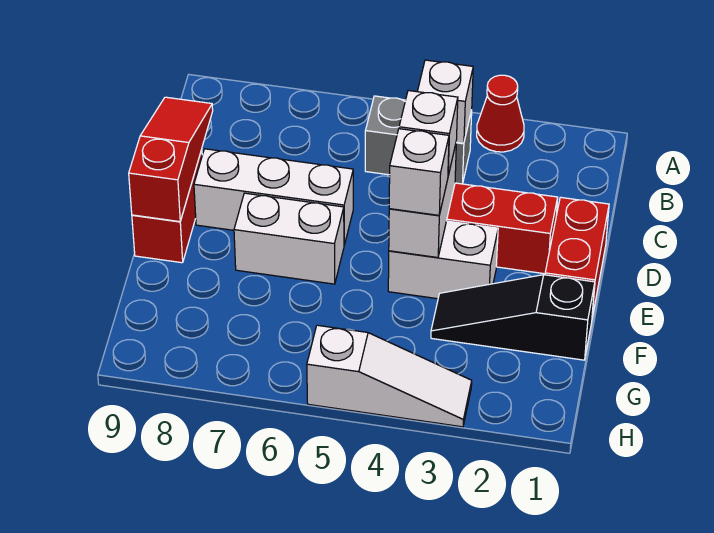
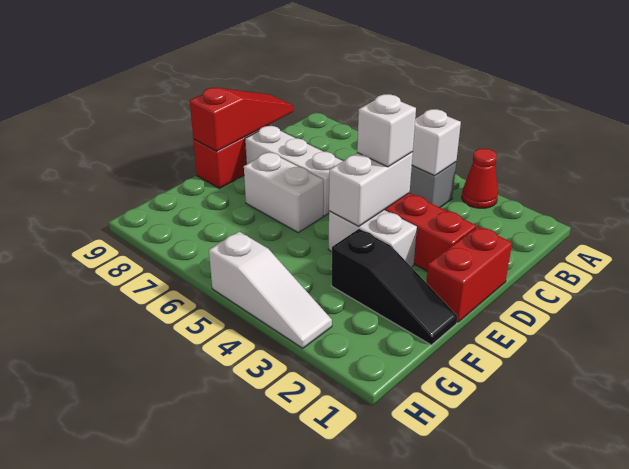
white 1x1 brick [389,129,449,215] -> none
black 1x3 slope [431,275,595,360] -> black 1x3 slope turned to [332,229,458,345]

